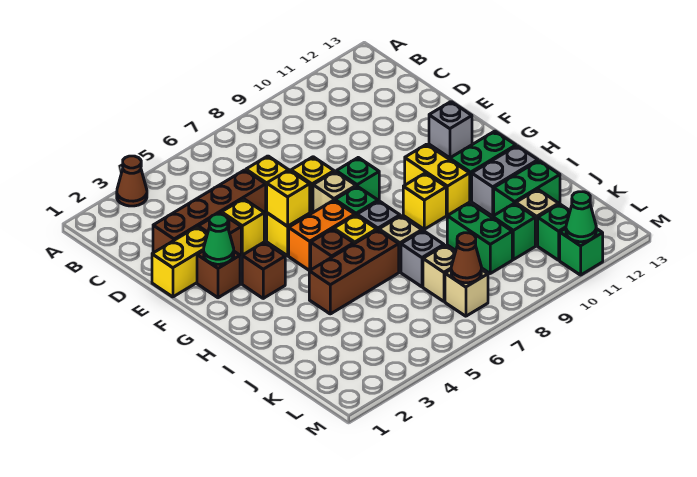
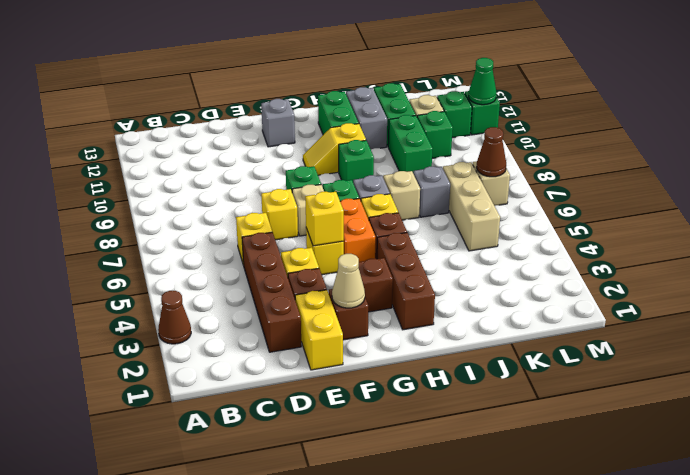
green 1x1 cone [204,214,234,264] -> tan 1x1 cone [332,254,365,308]
yellow 1x2 brick [405,144,470,216] -> yellow 1x2 slope [303,123,366,175]
yellow 1x1 brick [403,173,446,229] -> green 1x1 brick [339,140,374,181]
brown 1x3 brick [309,230,399,314] -> brown 1x3 brick moved to [377,233,435,330]
green 1x2 brick [447,202,512,273] -> green 1x2 brick turned to [388,115,433,172]
tan 1x1 brick [423,245,455,301] -> tan 1x3 brick [443,162,500,251]

